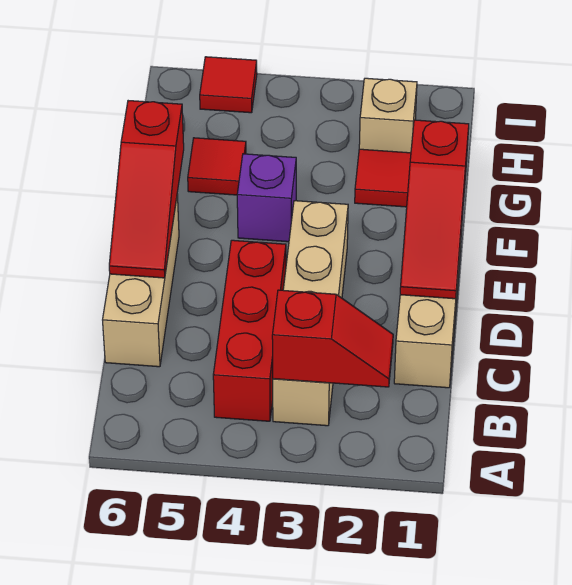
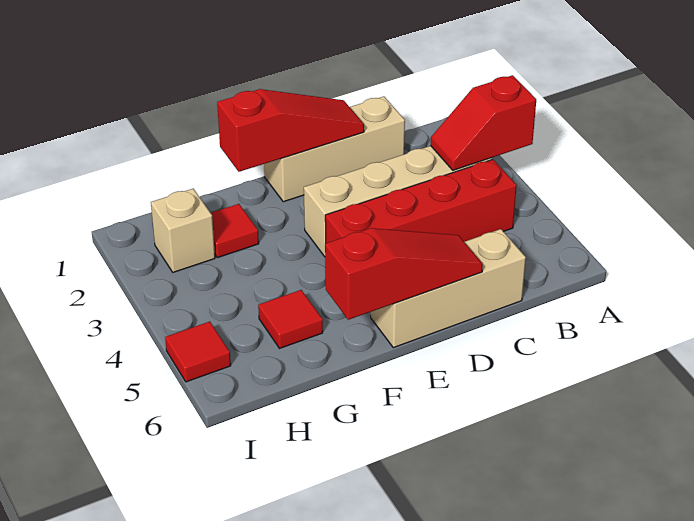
red 1x2 slope [272,290,393,387] -> red 1x2 slope turned to [431,75,536,170]
red 1x3 brick [213,240,286,421] -> red 1x4 brick [325,159,517,243]
purple 1x1 brick [237,154,296,242] -> none

